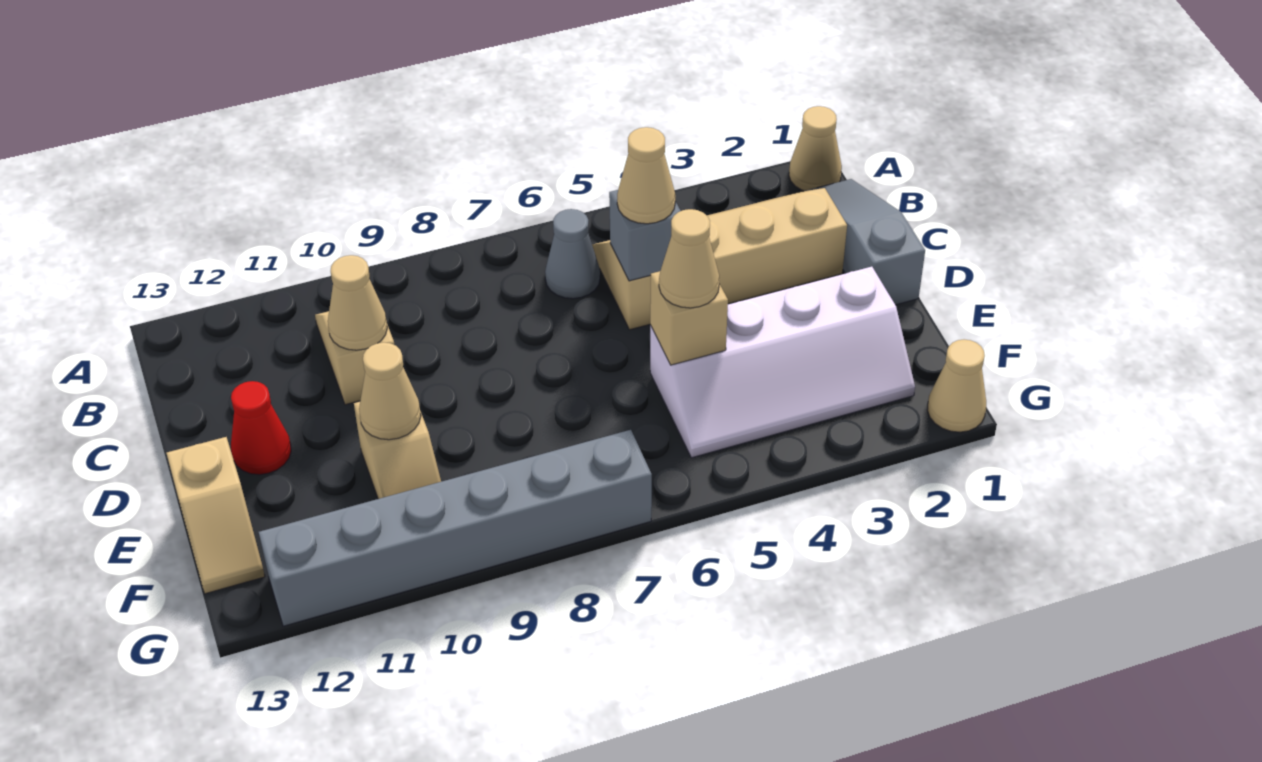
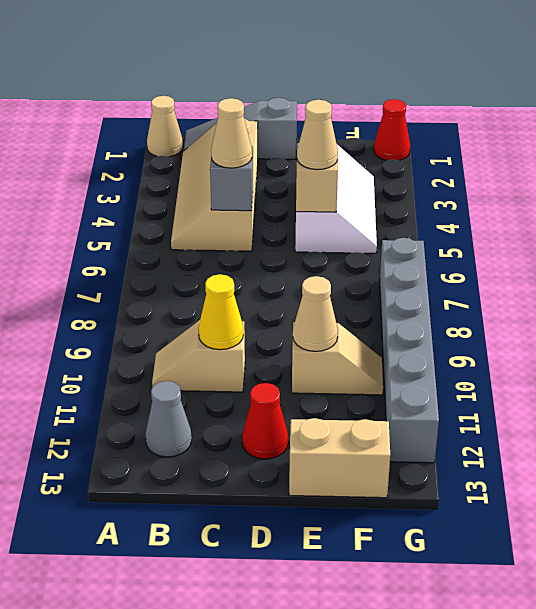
grey 1x1 cone [545,209,600,299] -> grey 1x1 cone moved to [145,381,192,457]
tan 1x1 cone [328,255,387,350] -> yellow 1x1 cone [198,274,243,350]
white 2x4 slope [650,267,915,458] -> white 2x3 slope [295,143,377,253]
tan 1x2 slope [167,437,265,594] -> tan 1x2 brick [289,418,390,498]
tan 1x1 cone [927,339,986,432] -> red 1x1 cone [374,99,410,160]

